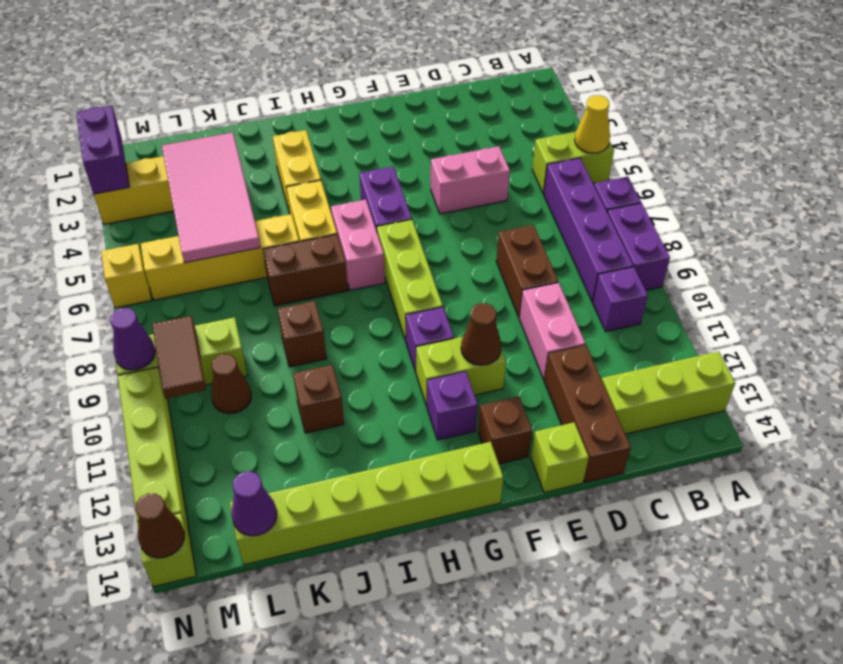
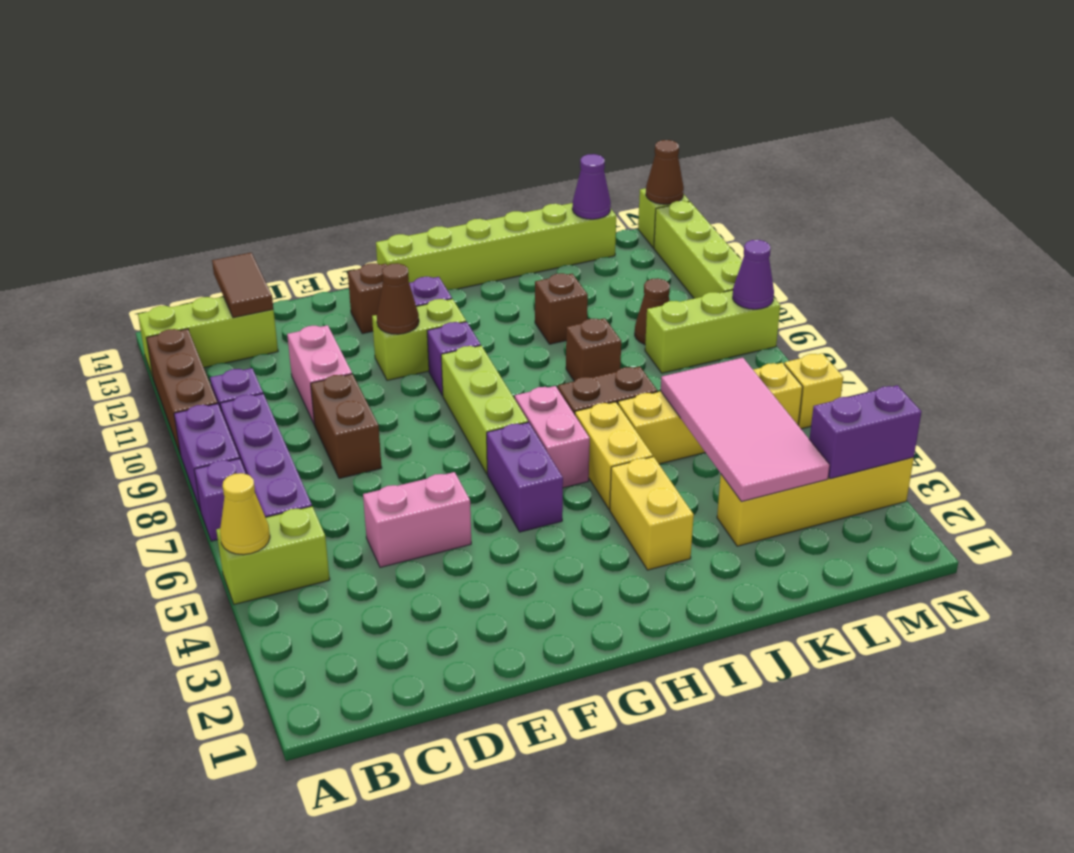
brown 1x3 brick [544,345,631,483] -> brown 1x3 brick moved to [146,329,218,455]
lime 1x1 brick [531,422,589,493] -> none
brown 1x2 tile [152,316,206,399] -> brown 1x2 tile moved to [212,253,273,318]
purple 1x2 brick [77,106,129,194] -> purple 1x2 brick turned to [810,385,921,479]

